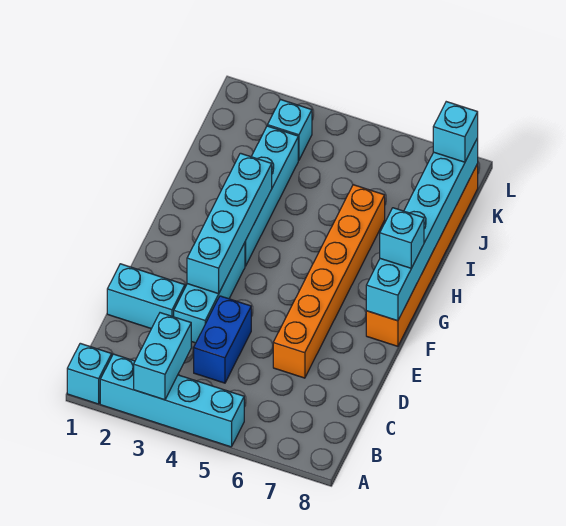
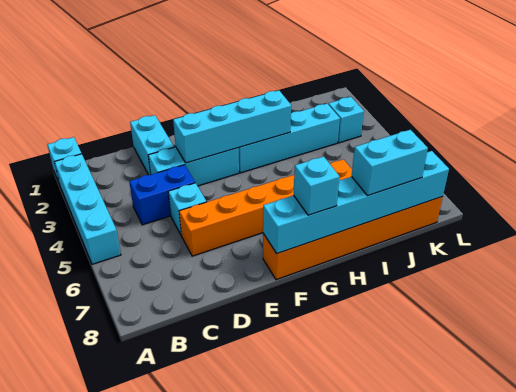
cyan 1x2 brick [134,313,191,400] -> cyan 1x2 brick moved to [352,130,428,196]
cyan 1x1 brick [433,102,478,162] -> cyan 1x1 brick moved to [168,183,206,236]

